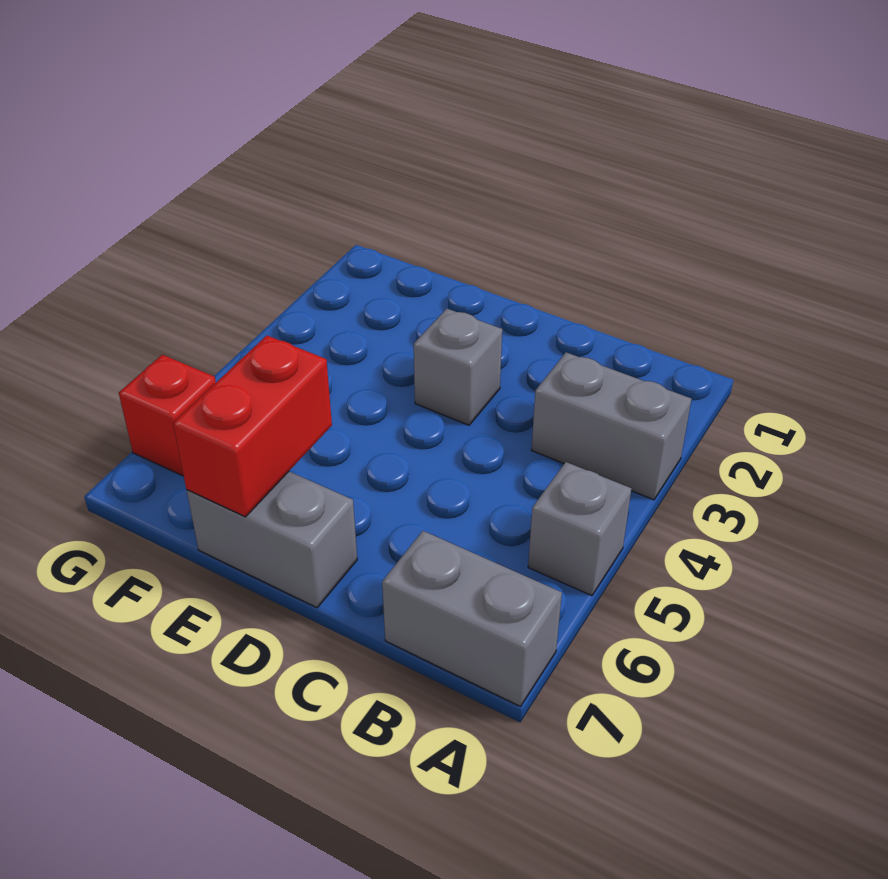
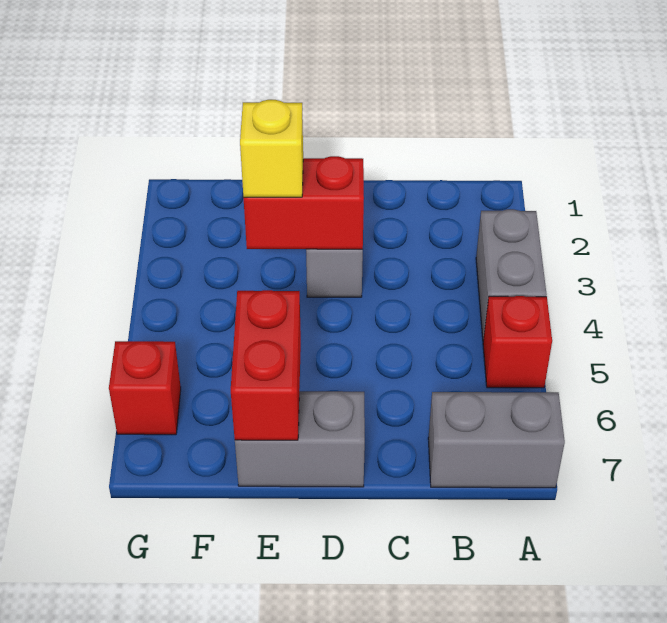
grey 1x2 brick [531,352,691,500] -> grey 1x2 brick turned to [476,209,547,340]
grey 1x1 brick [528,462,631,596] -> red 1x1 brick [483,296,552,388]
none -> red 1x2 brick [243,156,364,249]
none -> yellow 1x1 brick [240,100,303,197]

